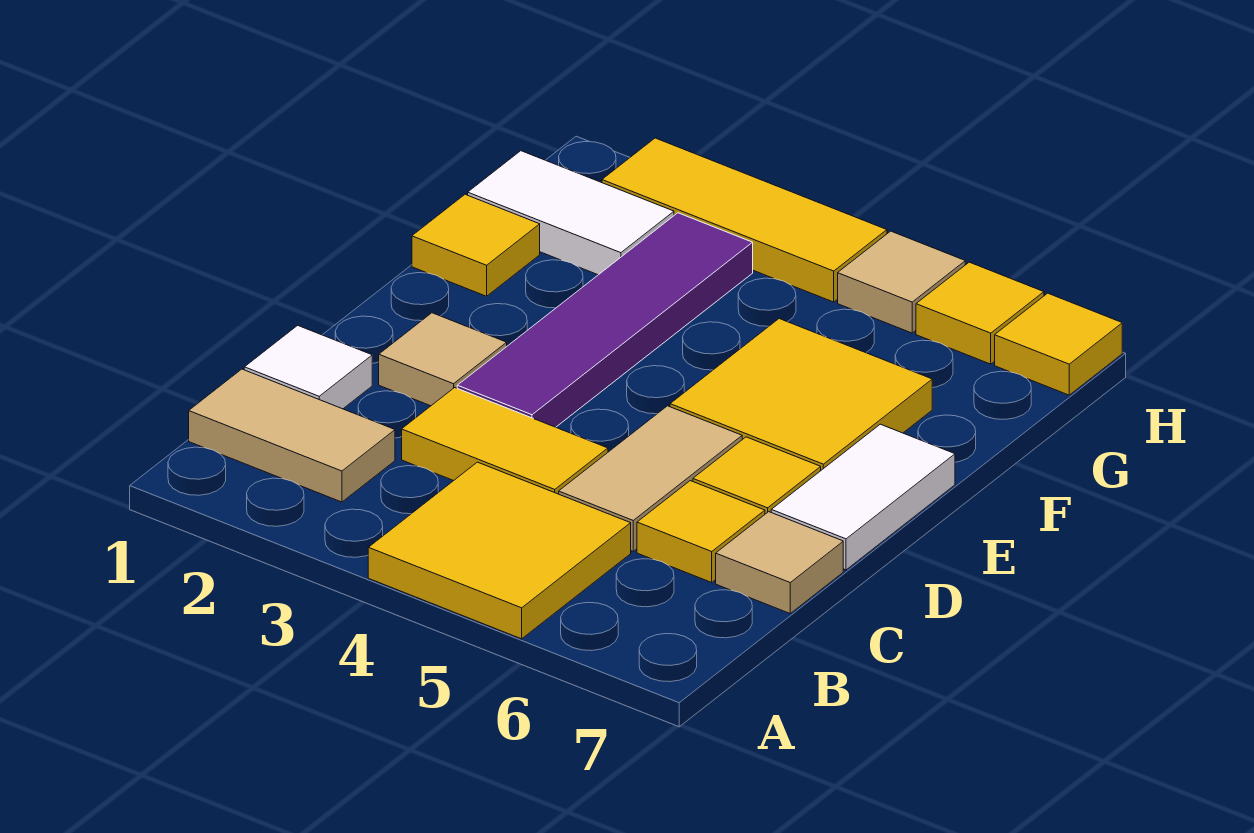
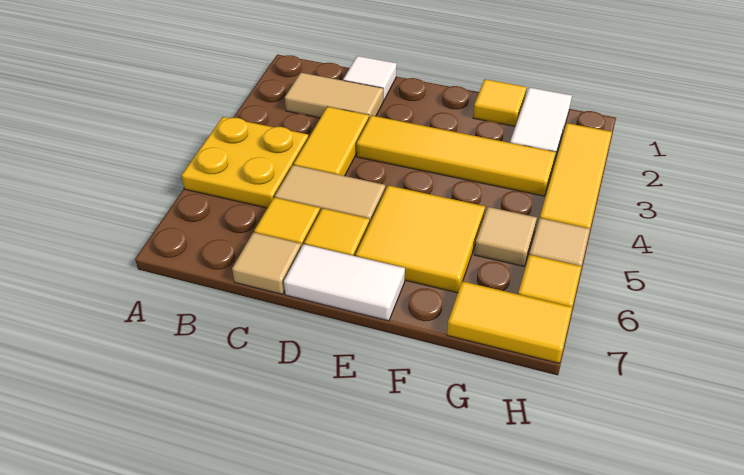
yellow 2x2 tile [368,462,631,639] -> yellow 2x2 plate [182,117,309,208]
tan 1x2 tile [189,369,395,502] -> tan 1x2 tile turned to [285,73,383,119]
tan 1x1 tile [379,313,507,406] -> tan 1x1 tile moved to [474,207,537,266]
purple 1x4 tile [457,213,753,427] -> yellow 1x4 tile [357,115,556,196]
yellow 1x1 tile [995,293,1122,395] -> yellow 1x2 tile [447,281,572,363]

